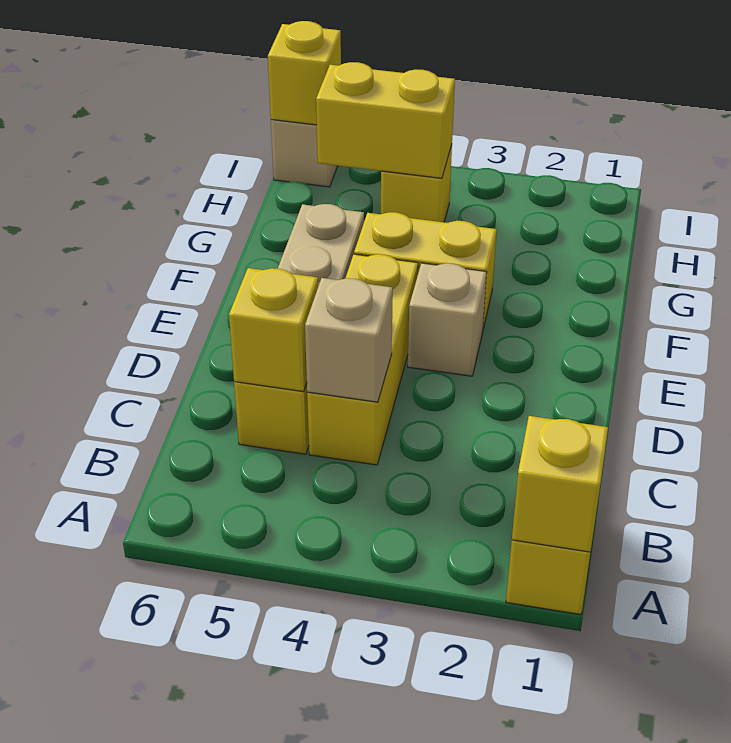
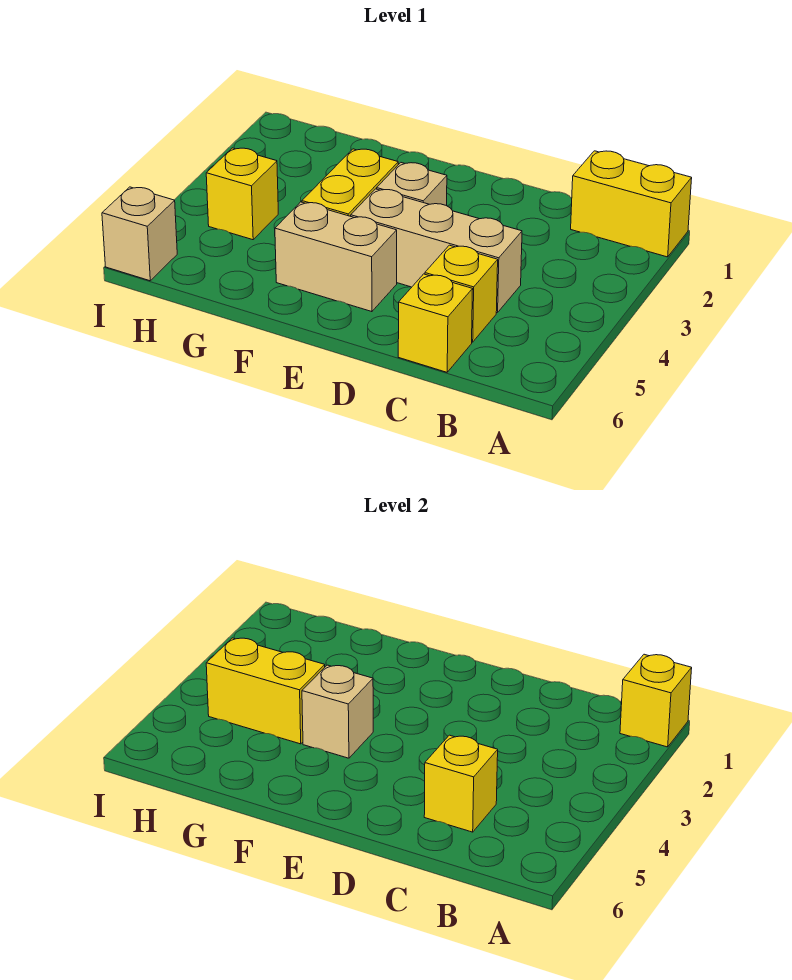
yellow 1x3 brick [307,254,418,465] -> tan 1x3 brick [351,189,522,313]
tan 1x1 brick [305,278,393,402] -> tan 1x1 brick moved to [302,665,373,758]
yellow 1x2 brick [316,62,455,178] -> yellow 1x2 brick turned to [206,638,325,744]
yellow 1x1 brick [268,21,341,125] -> yellow 1x1 brick moved to [398,274,473,372]

